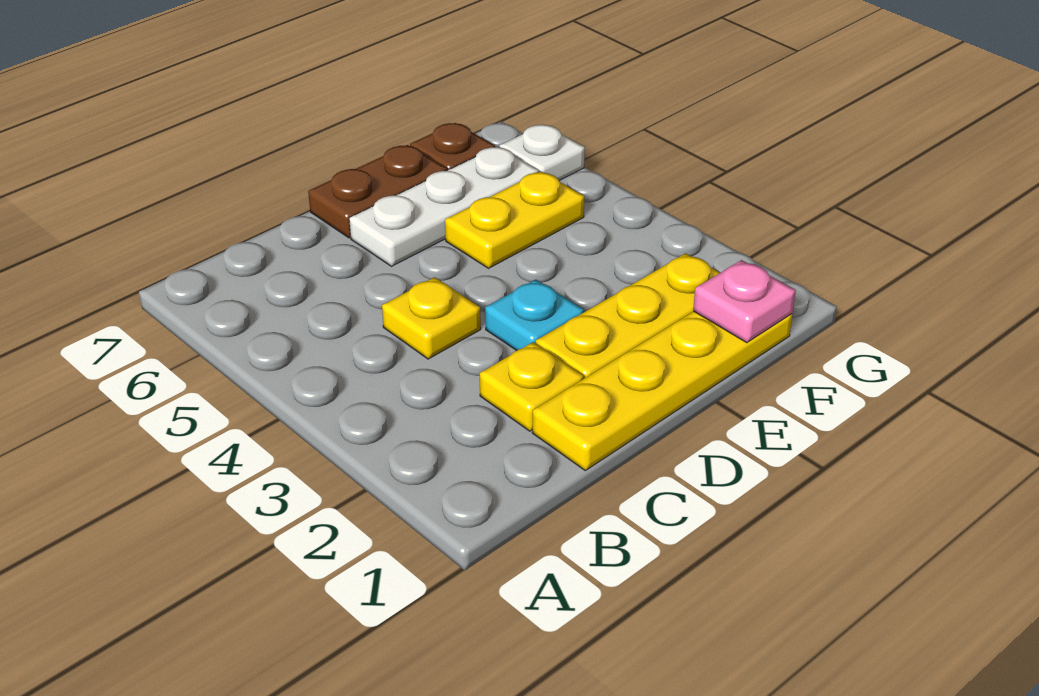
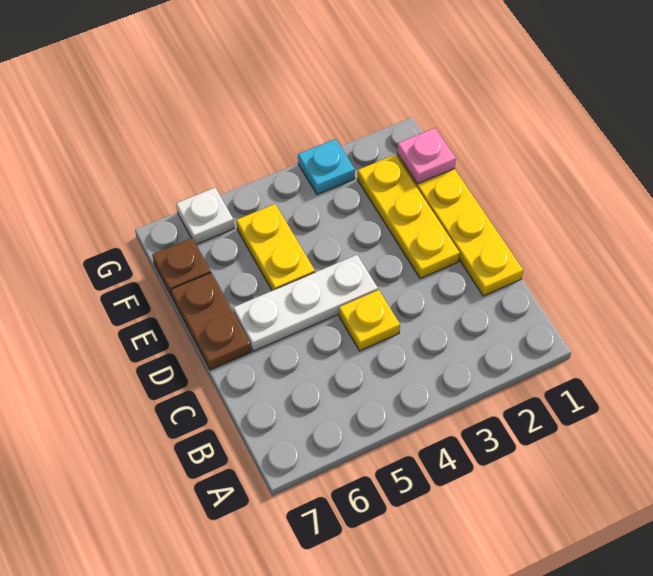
yellow 1x1 plate [480,342,584,431] -> none
cyan 1x1 plate [485,280,584,351] -> cyan 1x1 plate moved to [298,139,355,195]
white 1x3 plate [349,147,539,266] -> white 1x3 plate turned to [233,255,378,351]

